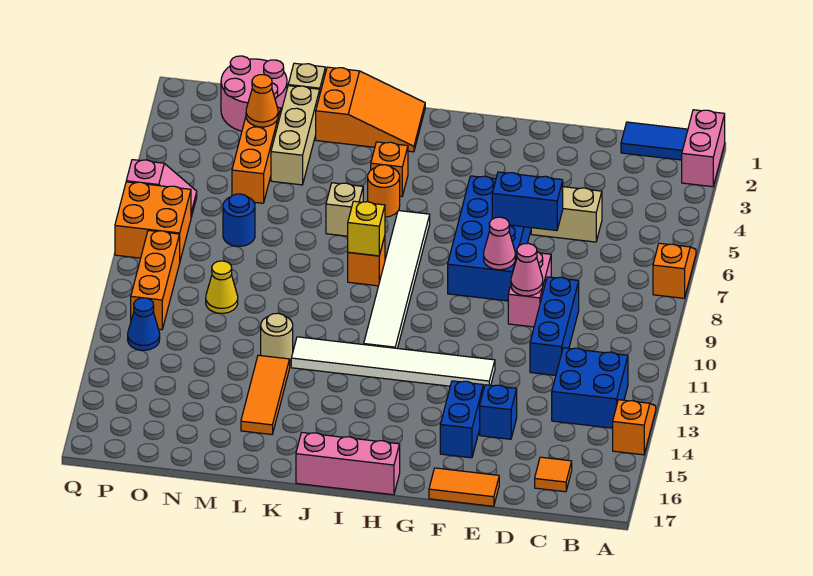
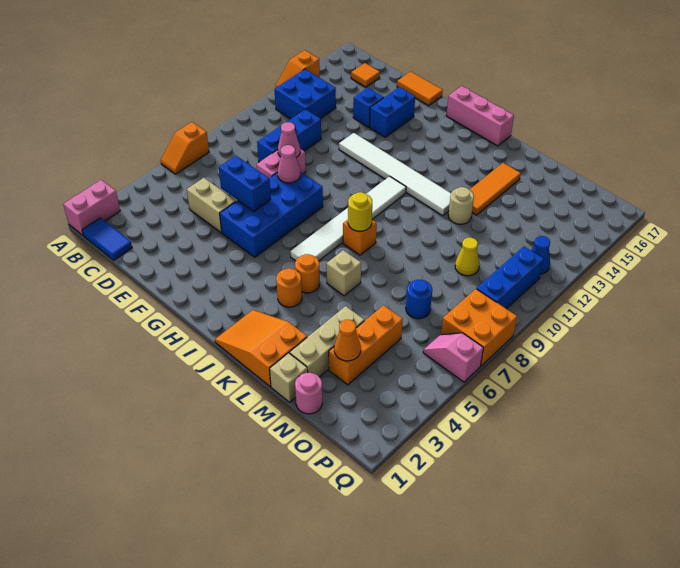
orange 1x1 brick [371,142,408,196] -> orange 1x1 round brick [276,268,302,307]
yellow 1x1 brick [348,201,385,256] -> yellow 1x1 round brick [348,192,372,231]
pink 2x2 round brick [221,56,287,131] -> pink 1x1 round brick [295,373,322,414]
orange 1x3 brick [131,230,180,330] -> blue 1x3 brick [477,247,543,309]

